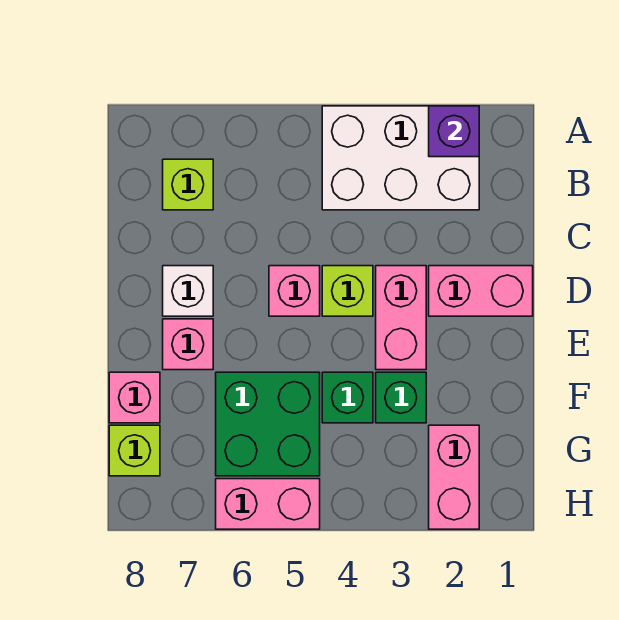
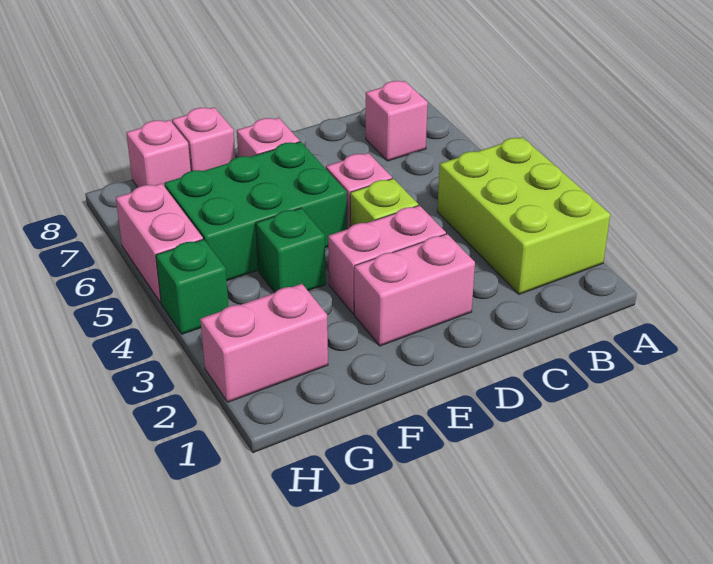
white 2x3 brick [322,106,479,210] -> lime 2x3 brick [437,137,610,294]
purple 1x1 brick [429,106,479,157] -> none
lime 1x1 brick [163,159,213,210] -> pink 1x1 brick [366,81,428,161]
pink 1x2 brick [429,266,533,316] -> pink 1x2 brick turned to [354,234,475,346]
white 1x1 brick [163,266,213,316] -> none
green 1x1 brick [376,372,426,423] -> green 1x1 brick moved to [156,239,229,334]
green 2x2 brick [216,372,320,476] -> green 2x3 brick [164,142,347,281]
lime 1x1 brick [109,425,160,476] -> pink 1x1 brick [126,120,191,187]

